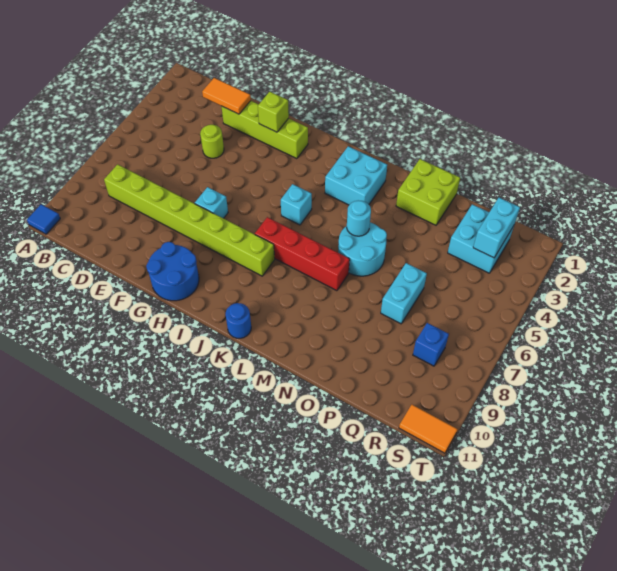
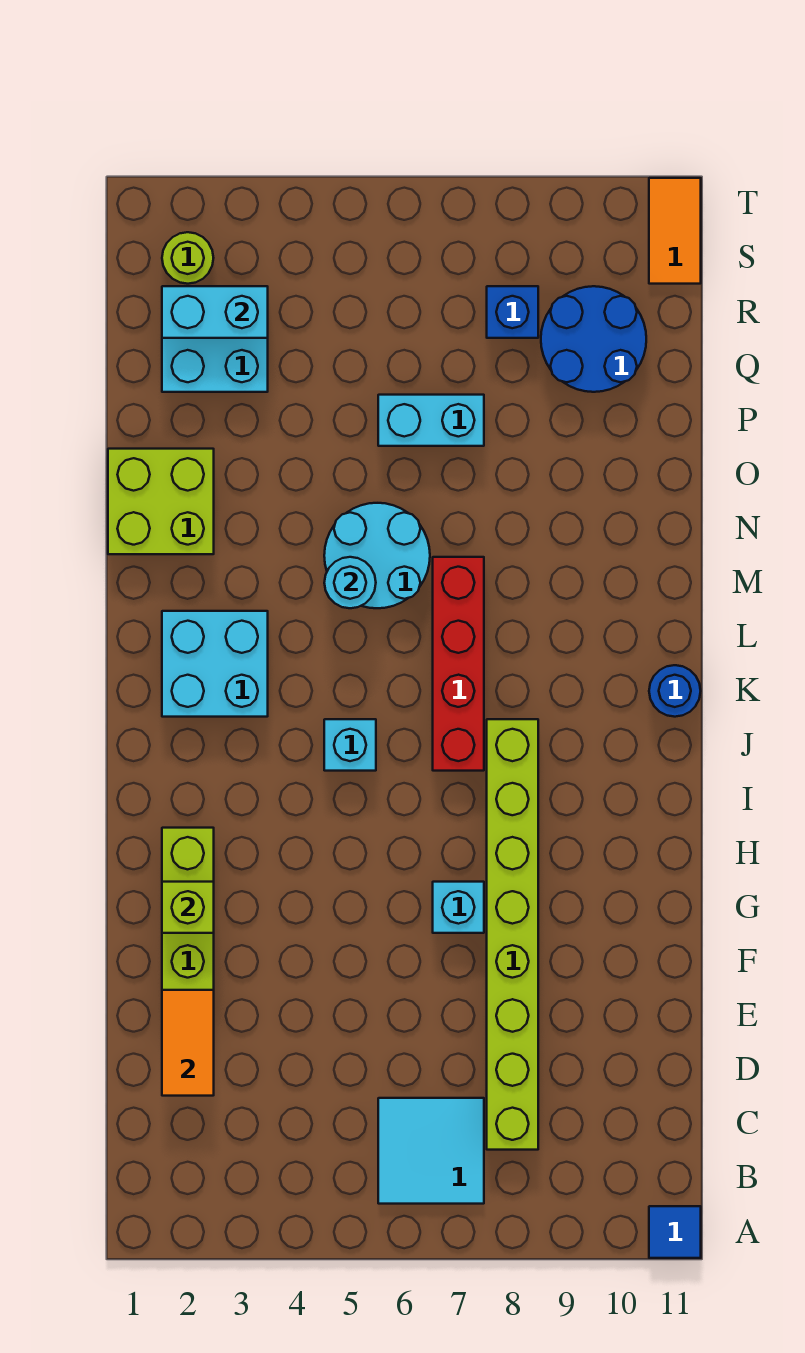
none -> cyan 2x2 tile [378,1098,484,1204]
lime 1x1 round brick [200,124,224,158] -> lime 1x1 round brick moved to [162,232,213,284]
blue 2x2 round brick [146,242,199,301] -> blue 2x2 round brick moved to [541,286,646,392]

